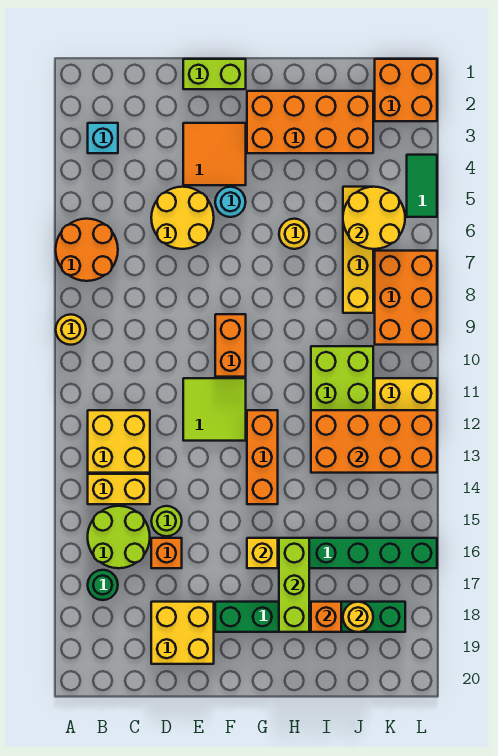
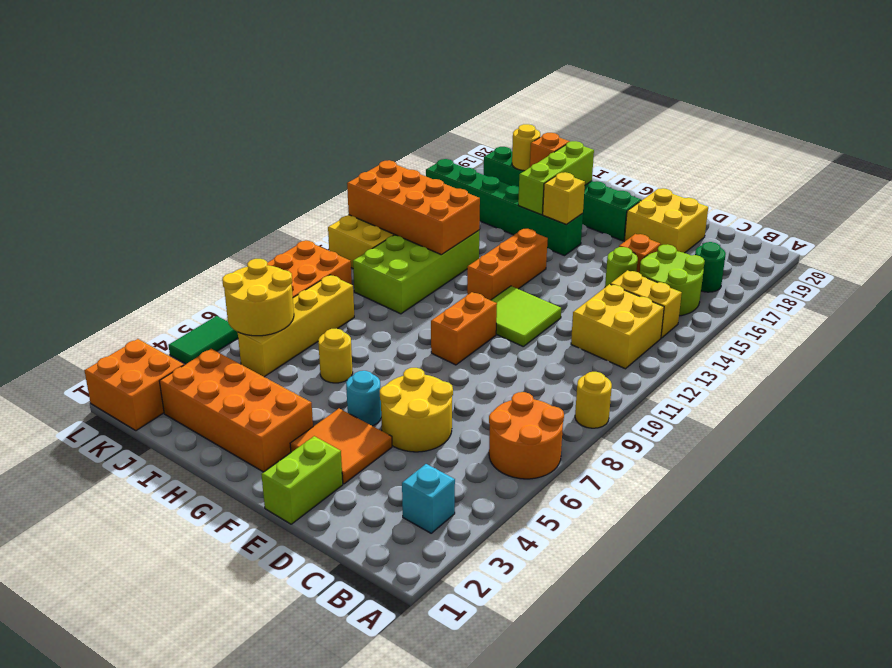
lime 1x2 brick [183,59,246,89] -> lime 1x2 brick turned to [261,436,343,524]

